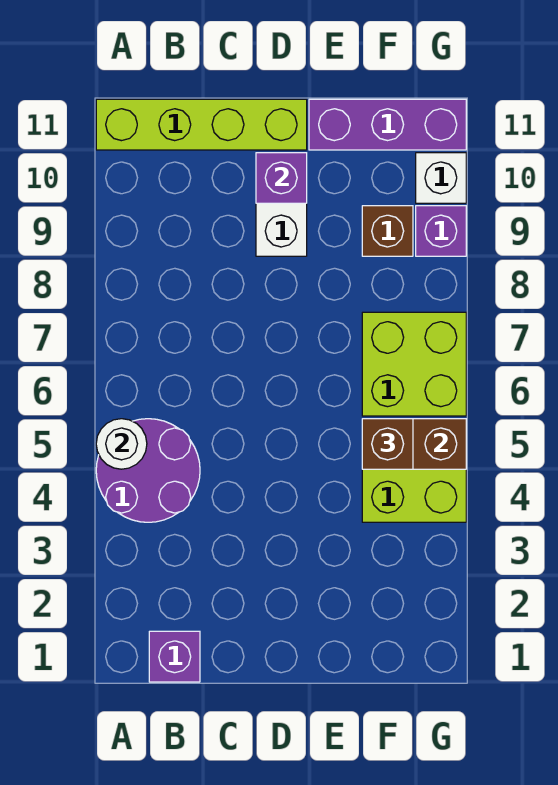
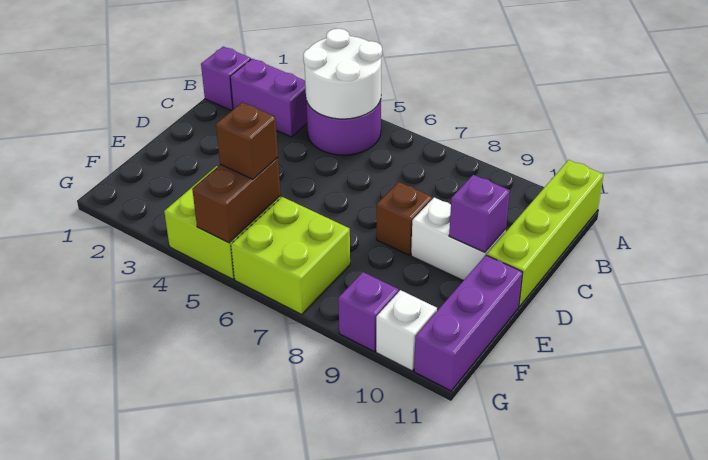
white 1x1 round brick [96,419,147,469] -> white 2x2 round brick [303,29,382,119]
none -> purple 1x2 brick [230,59,307,137]
brown 1x1 brick [362,206,413,256] -> brown 1x1 brick moved to [376,182,432,255]

